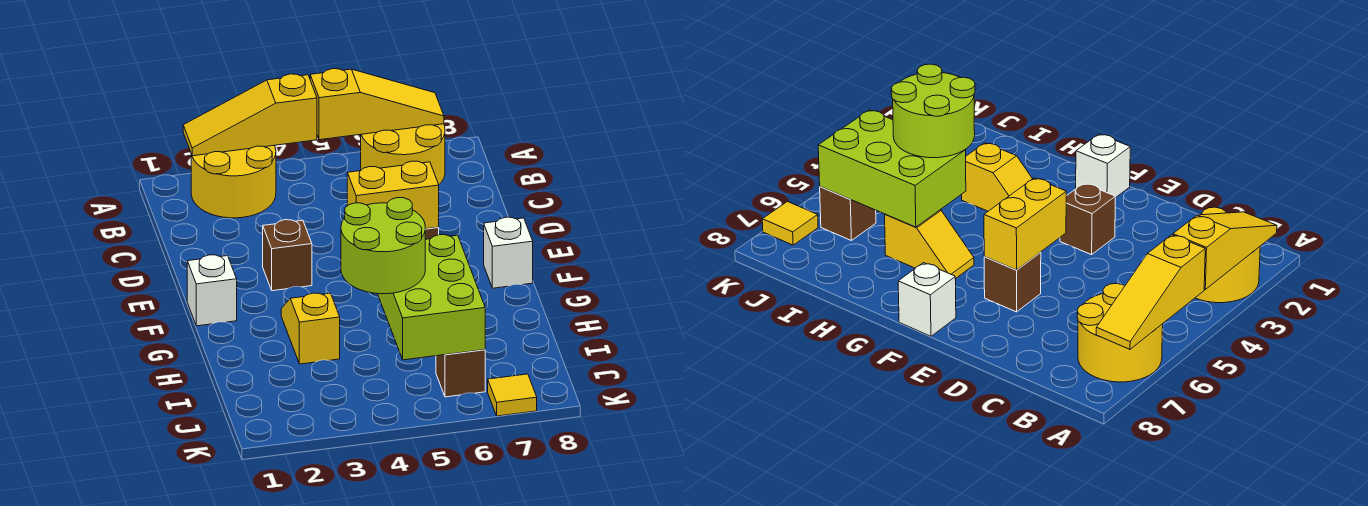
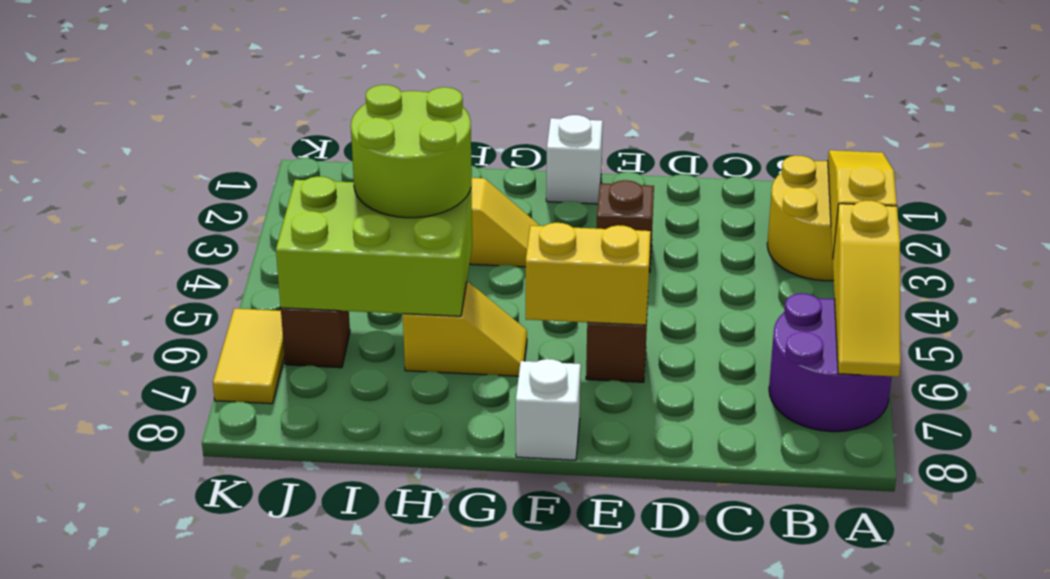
yellow 2x2 round brick [361,124,445,184] -> purple 2x2 round brick [769,293,892,432]
yellow 1x2 brick [347,161,439,229] -> yellow 1x2 brick turned to [526,223,651,325]
yellow 1x1 tile [488,374,537,416] -> yellow 1x2 tile [213,308,285,404]

